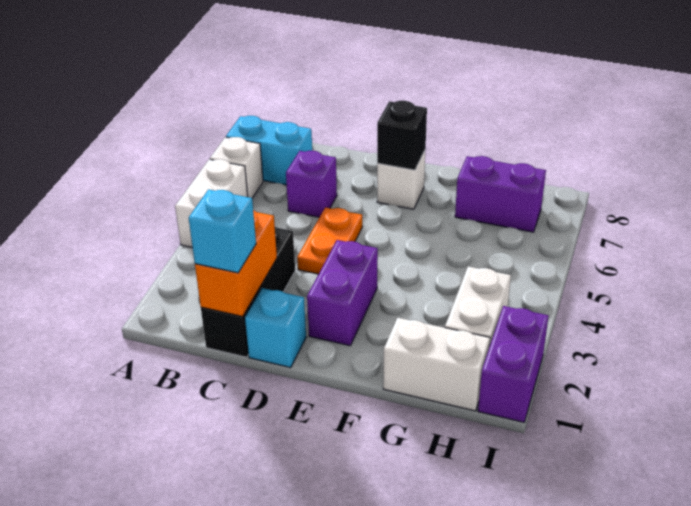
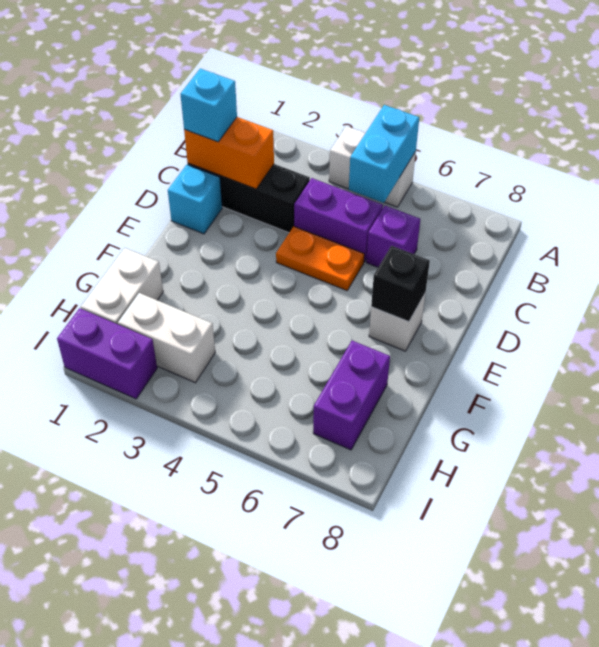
white 1x1 brick [210,137,263,198] -> none
cyan 1x2 brick [226,116,312,185] -> cyan 1x2 brick moved to [349,105,419,203]
purple 1x2 brick [307,240,378,346] -> purple 1x2 brick moved to [294,178,383,262]

